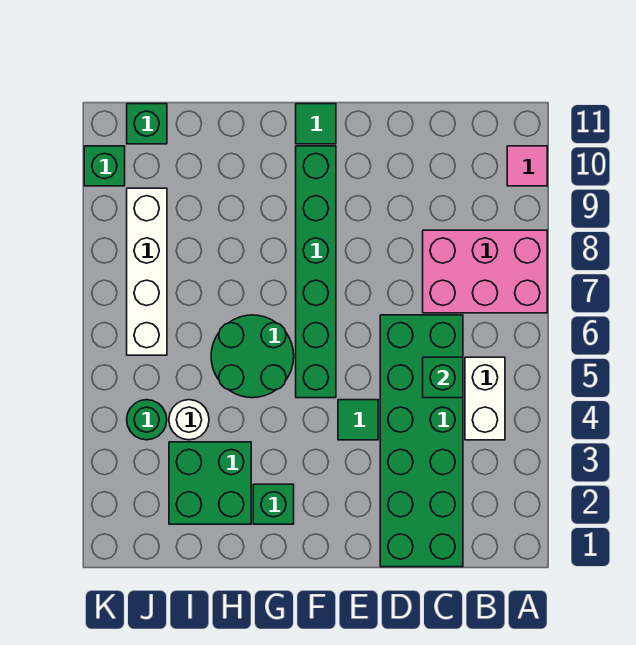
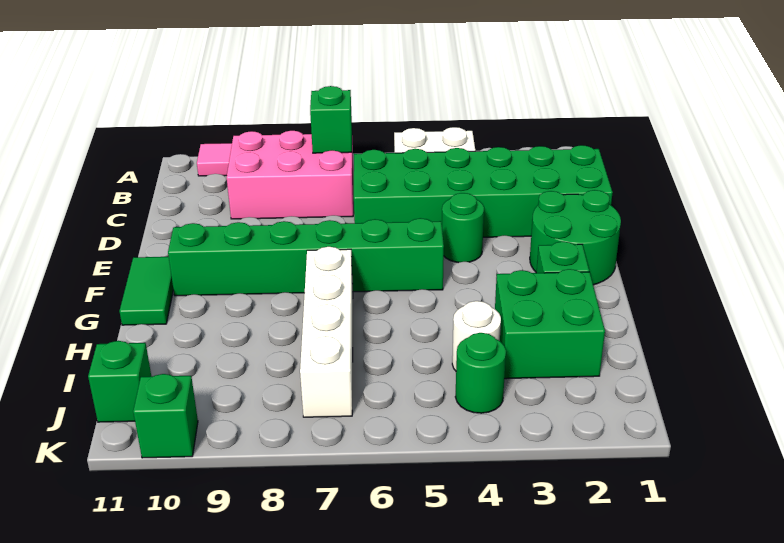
pink 2x3 brick [423,230,547,313] -> pink 2x3 brick turned to [227,131,353,219]
green 1x1 brick [423,357,463,398] -> green 1x1 brick moved to [310,86,352,153]
green 1x1 tile [338,400,378,440] -> green 1x1 round brick [442,193,484,263]
green 1x1 tile [296,104,336,144] -> green 1x2 tile [119,257,173,325]
green 2x2 round brick [211,315,294,398] -> green 2x2 round brick moved to [530,190,621,285]
white 1x4 brick [127,188,167,355] -> white 1x4 brick turned to [300,247,353,417]

